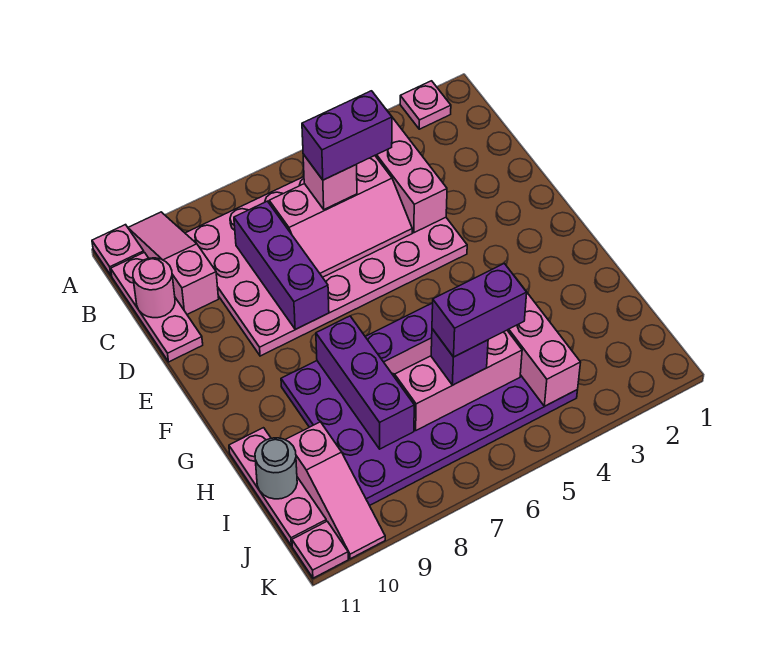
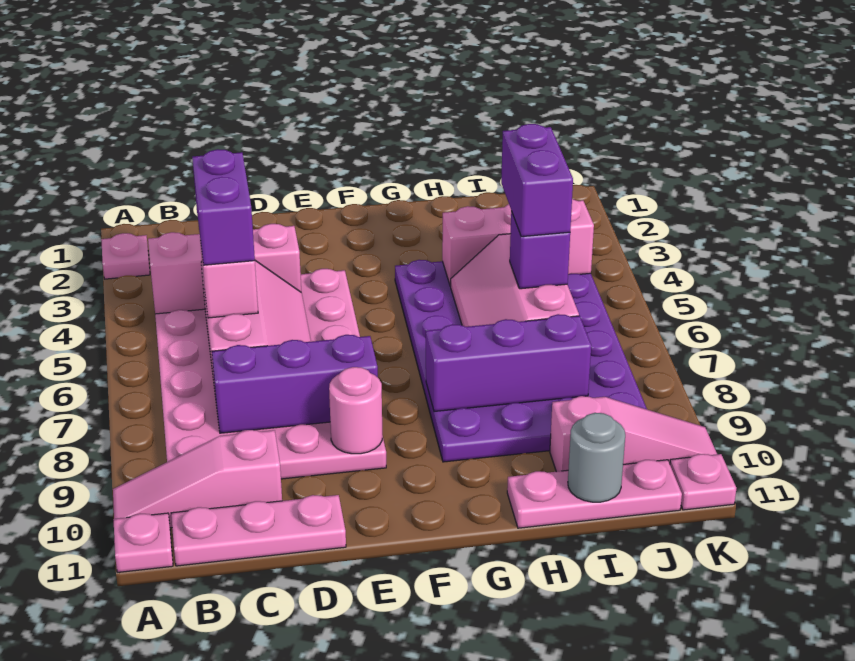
pink 1x1 round brick [133,258,175,318] -> pink 1x1 round brick moved to [329,367,382,454]

